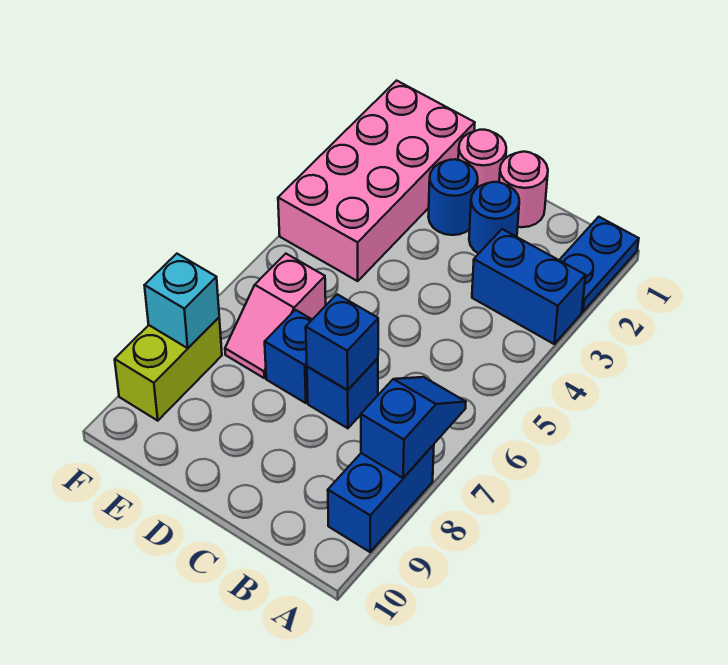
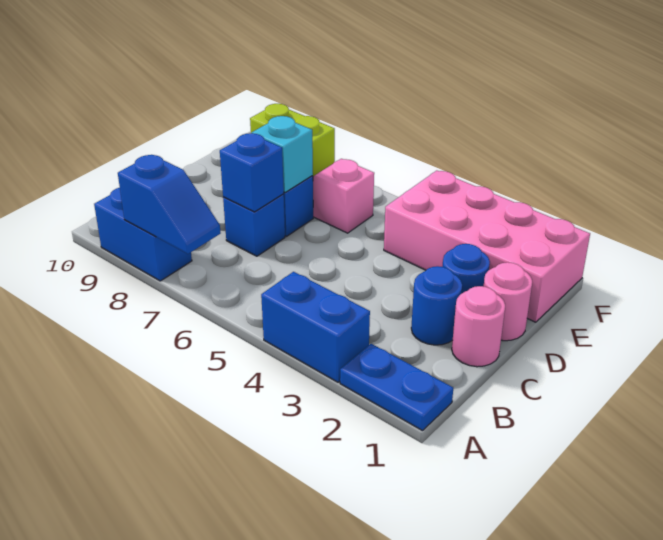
blue 1x2 brick [472,229,586,344] -> blue 1x2 brick turned to [261,272,370,382]
cyan 1x1 brick [144,254,219,348] -> cyan 1x1 brick moved to [252,116,313,193]

